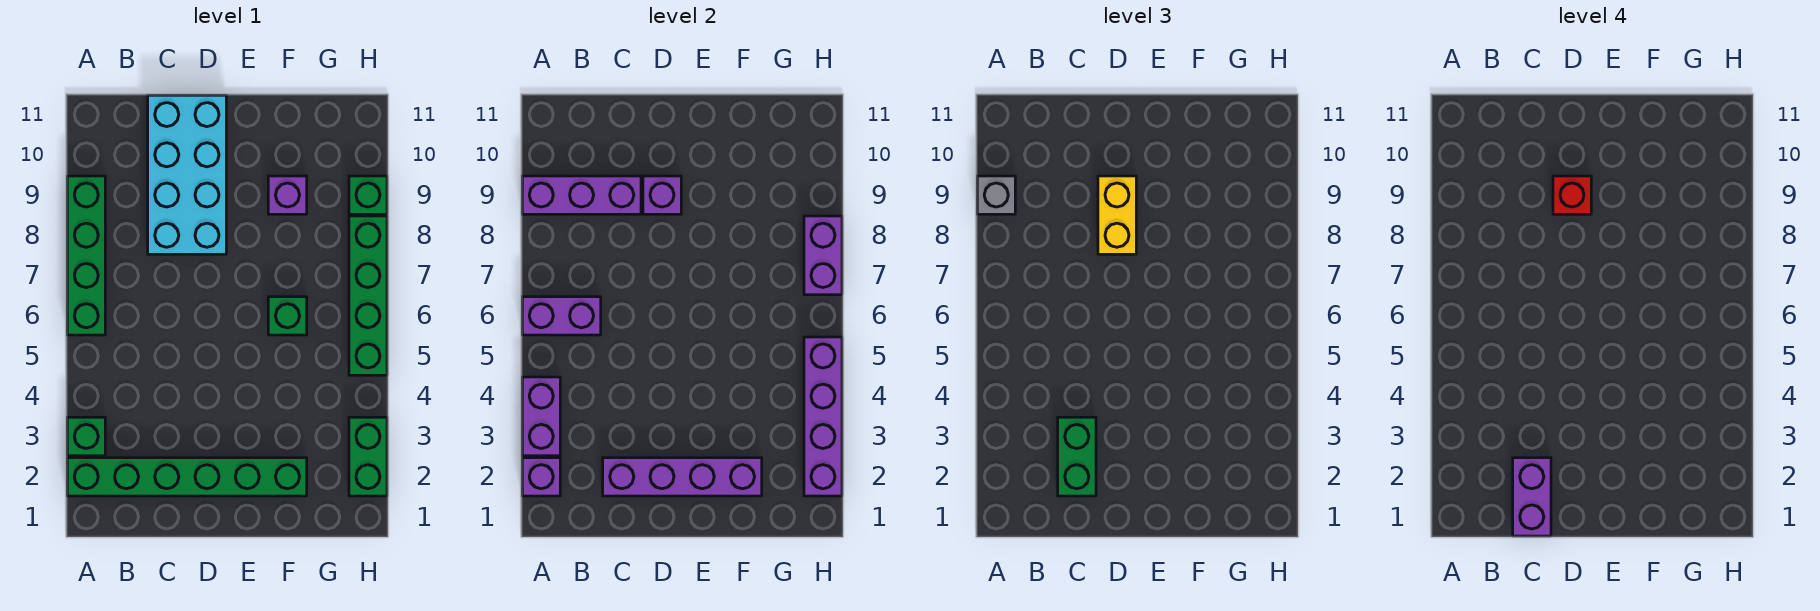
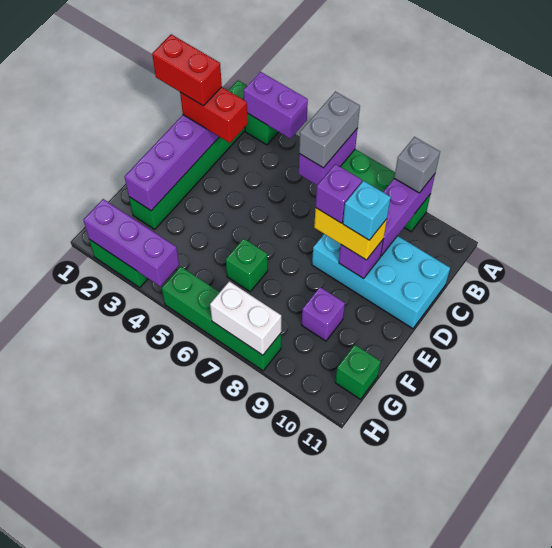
purple 1x1 brick [522,458,560,496] -> purple 1x1 brick moved to [316,164,362,223]
none -> grey 1x2 brick [299,92,360,168]
purple 1x2 brick [1513,458,1551,536] -> red 1x2 brick [152,34,222,106]
green 1x2 brick [1058,417,1096,496] -> red 1x2 brick [180,87,248,143]
red 1x1 brick [1553,176,1591,214] -> cyan 1x1 brick [343,181,391,240]
purple 1x4 brick [804,337,842,496] -> purple 1x3 brick [83,199,179,286]
purple 1x2 brick [804,216,842,295] -> white 1x2 brick [210,281,281,355]
green 1x1 brick [349,176,387,214] -> green 1x1 brick moved to [335,345,381,399]

